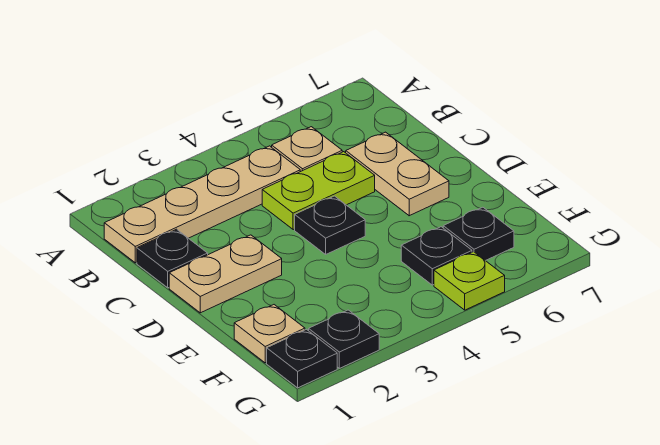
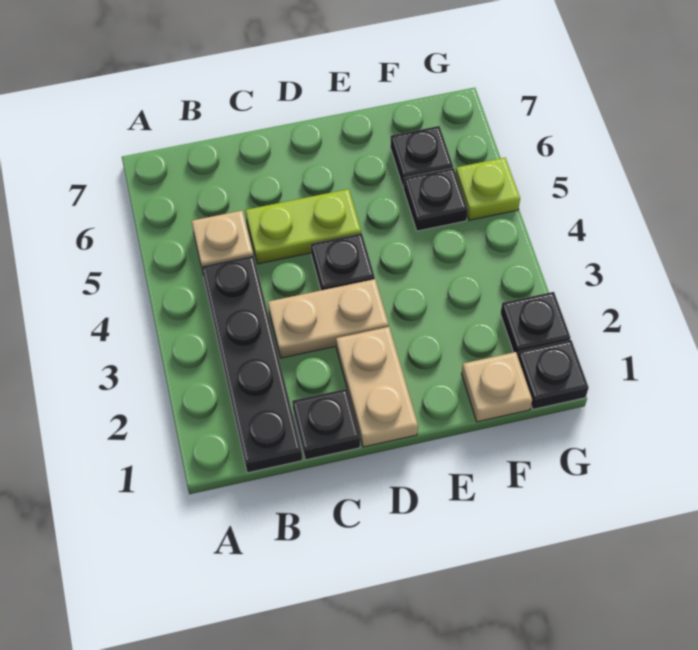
tan 1x4 plate [104,146,300,263] -> black 1x4 plate [201,255,302,473]
lime 1x2 plate [262,152,375,230] -> lime 1x2 plate turned to [245,189,361,264]
tan 1x2 plate [346,132,449,216] -> tan 1x2 plate moved to [268,279,389,358]

